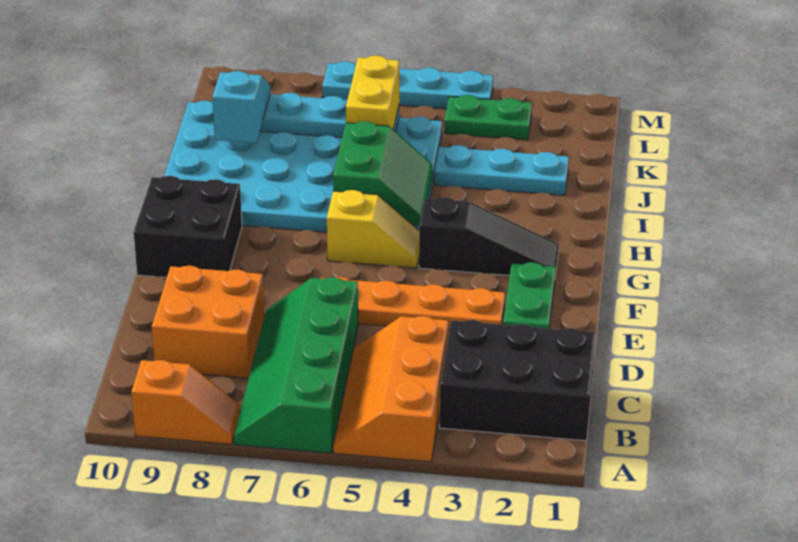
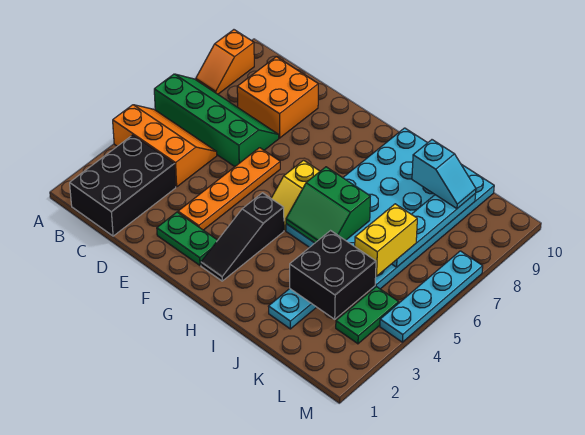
black 2x2 brick [134,176,242,278] -> black 2x2 brick moved to [290,231,376,319]
yellow 1x2 brick [346,56,399,130] -> yellow 1x2 brick turned to [355,204,417,276]

